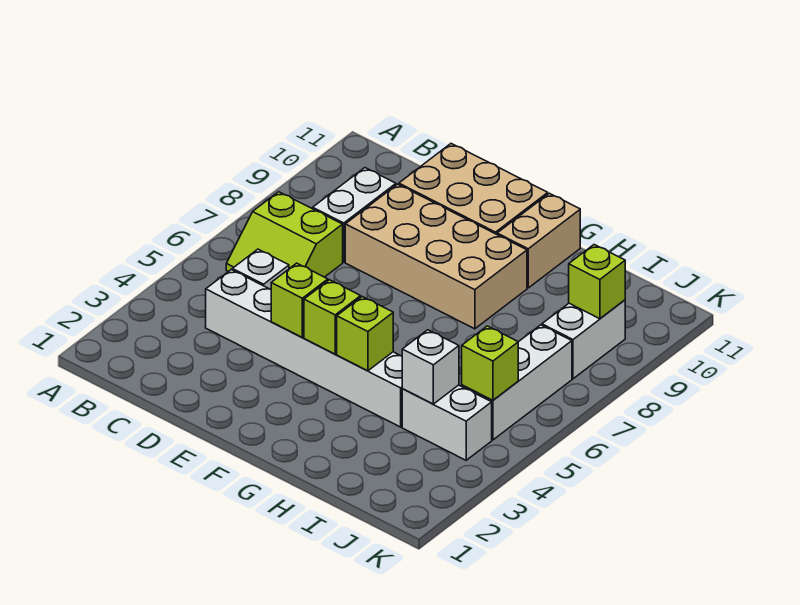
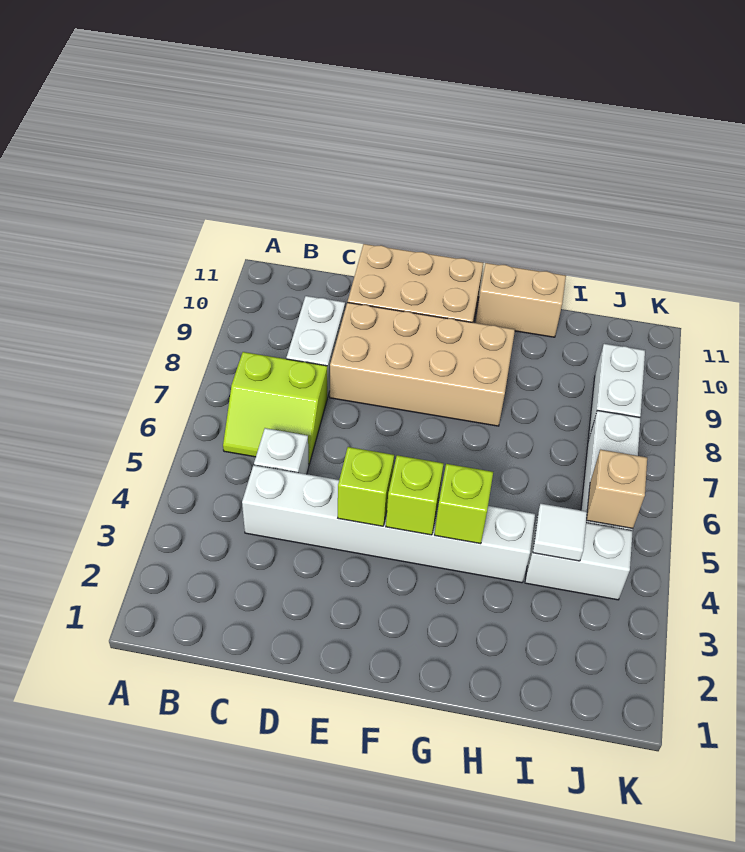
tan 1x2 brick [497,193,580,288] -> tan 1x2 brick turned to [476,263,566,337]
white 1x1 brick [402,330,459,404] -> white 1x1 tile [533,504,587,561]
lime 1x1 brick [462,326,518,400] -> tan 1x1 brick [586,450,647,529]
lime 1x1 brick [569,245,625,319] -> none

